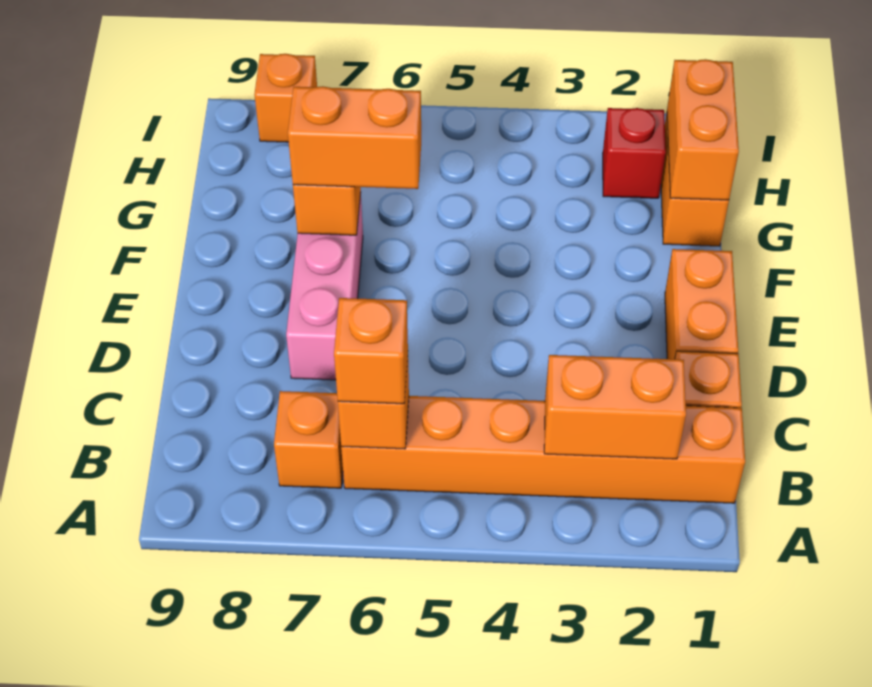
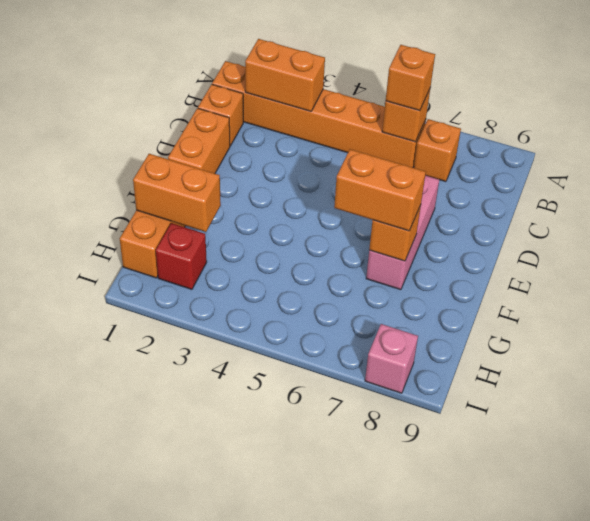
orange 1x2 brick [667,59,739,200] -> orange 1x2 brick turned to [133,154,221,232]
orange 1x1 brick [254,54,317,142] -> pink 1x1 brick [365,324,418,393]

